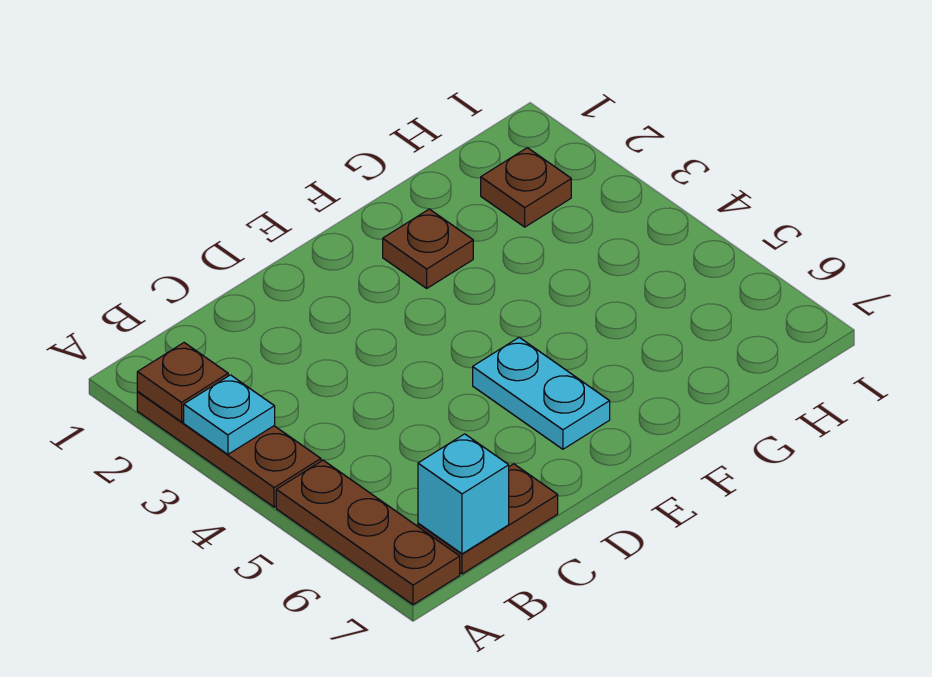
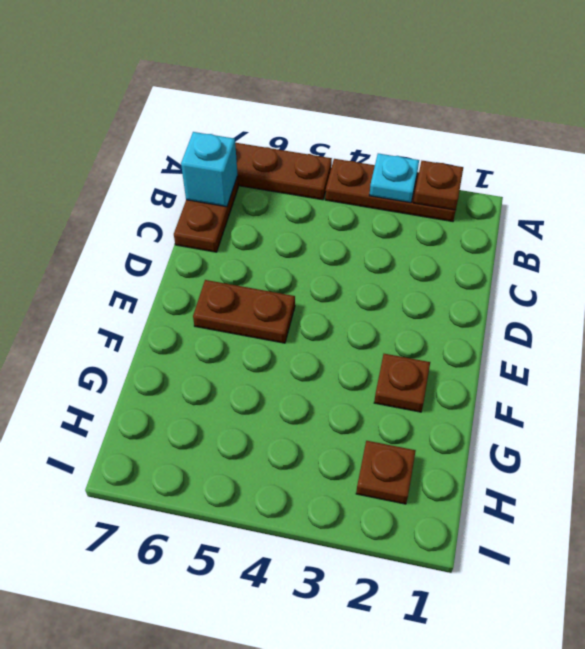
cyan 1x2 plate [473,337,610,449] -> brown 1x2 plate [193,280,295,343]

